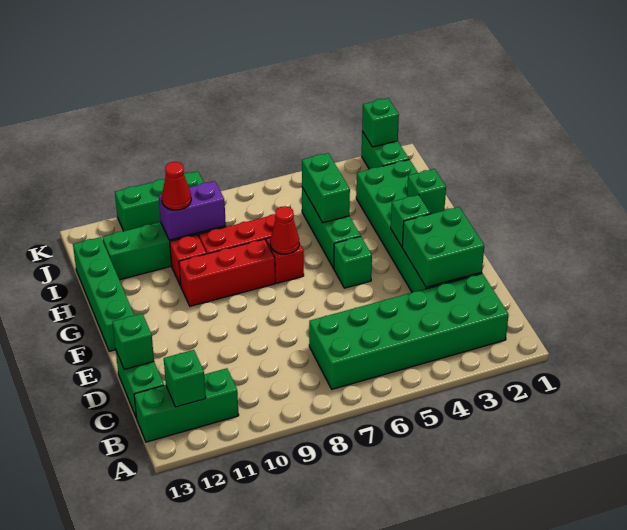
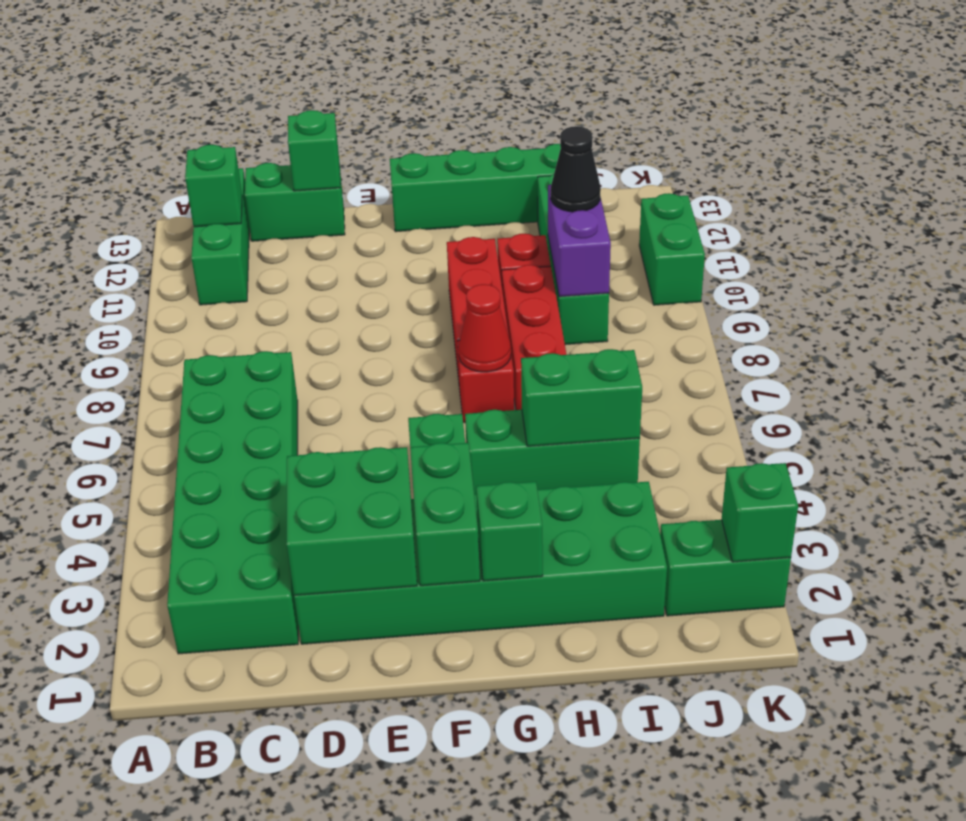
green 1x1 brick [391,195,430,246] -> green 1x2 brick [410,443,480,586]
red 1x1 cone [162,162,191,210] -> black 1x1 cone [551,126,601,212]
green 1x3 brick [115,171,204,231] -> green 1x2 brick [639,193,705,305]

